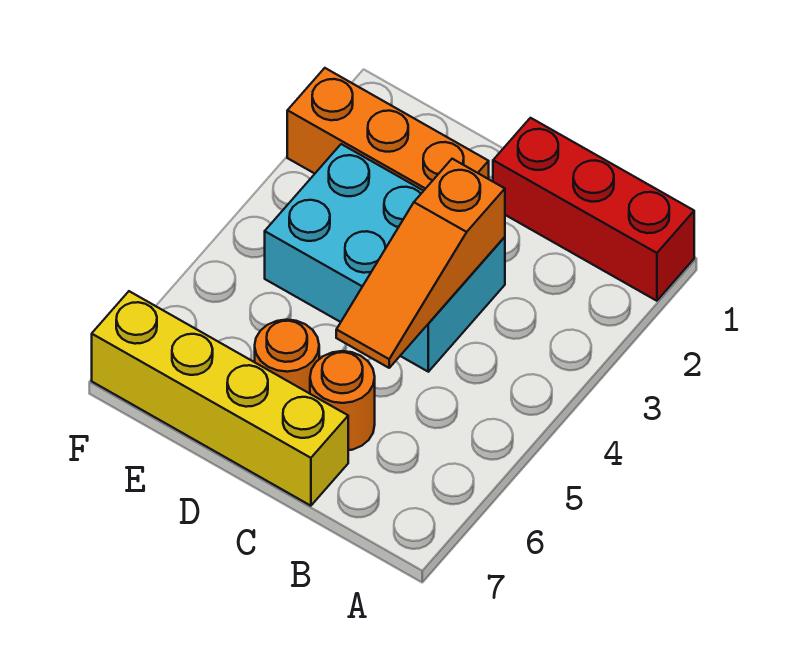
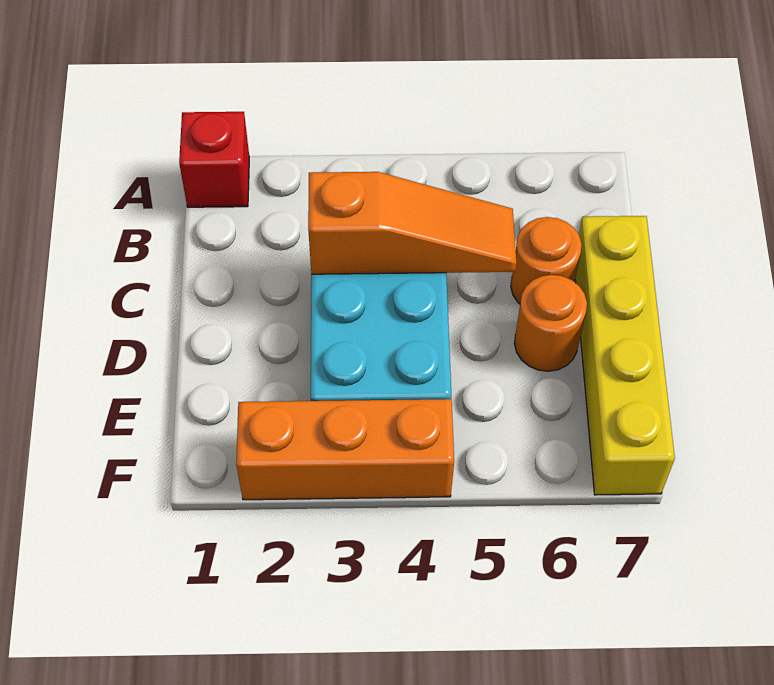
red 1x3 brick [493,118,694,301] -> red 1x1 brick [179,112,249,207]
orange 1x3 brick [287,68,489,191] -> orange 1x3 brick turned to [236,399,454,500]

